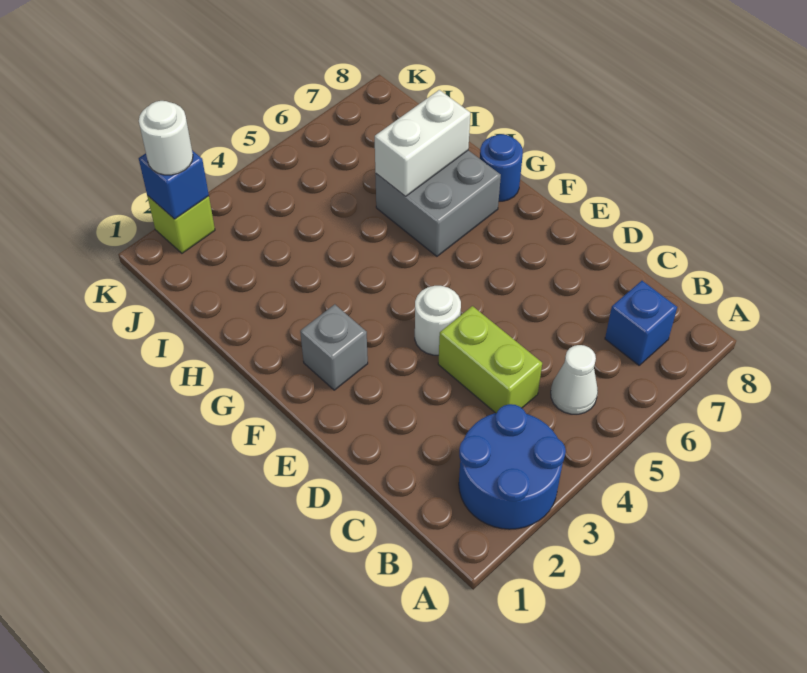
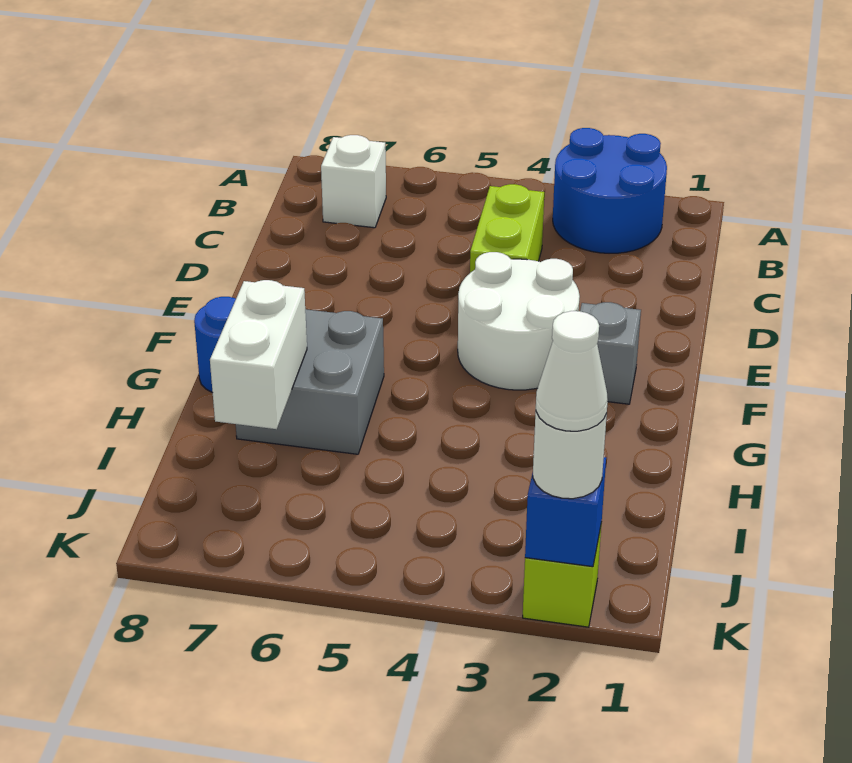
white 1x1 cone [551,345,598,414] -> white 1x1 cone moved to [536,311,608,431]
blue 1x1 brick [605,281,677,365] -> white 1x1 brick [321,135,386,228]
white 1x1 round brick [415,286,461,355] -> white 2x2 round brick [458,252,580,390]
white 1x2 brick [375,90,470,196] -> white 1x2 brick turned to [210,280,307,429]

